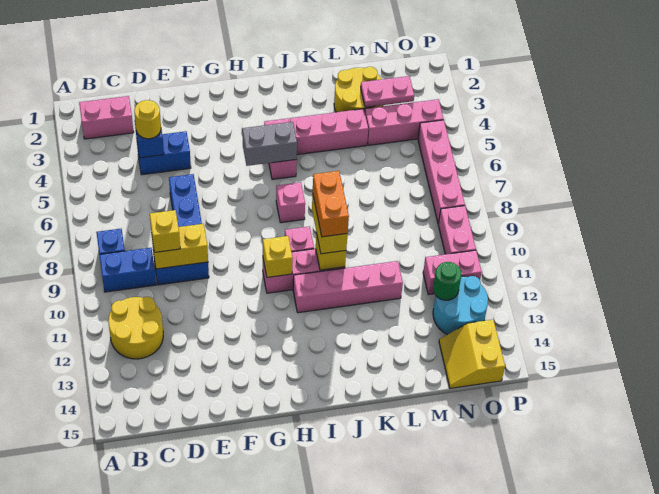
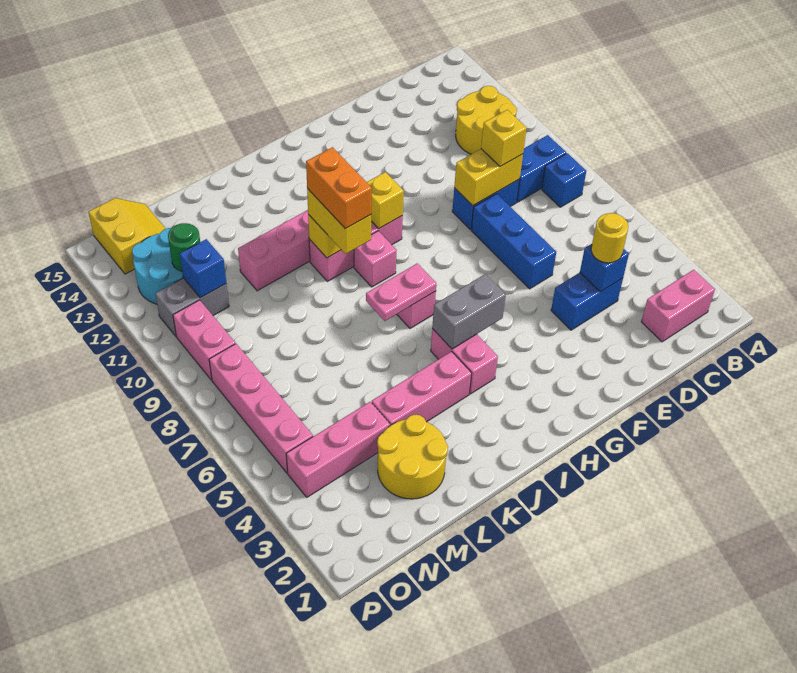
pink 1x2 plate [361,76,414,107] -> pink 1x2 plate moved to [366,263,436,321]
pink 1x2 brick [423,250,482,295] -> grey 1x2 brick [155,278,229,336]
none -> blue 1x1 brick [180,239,226,298]

